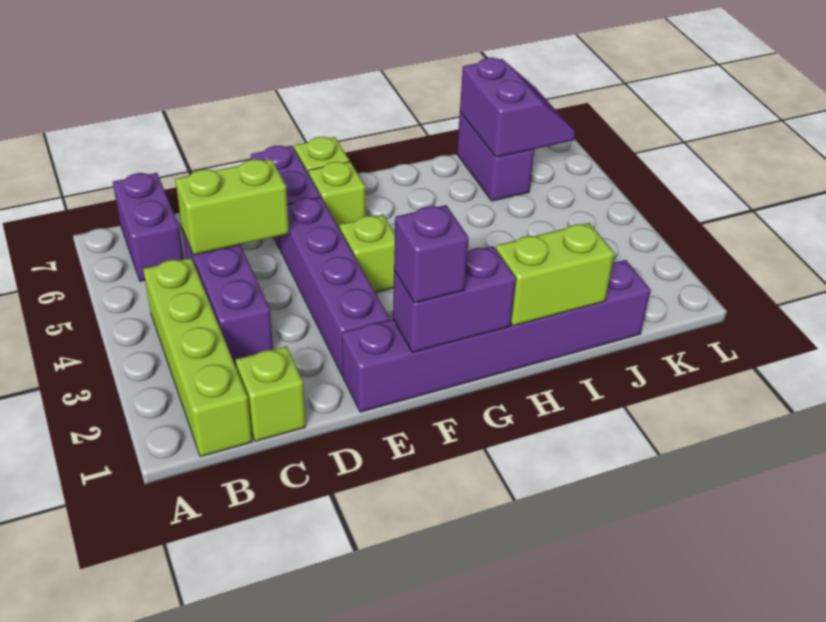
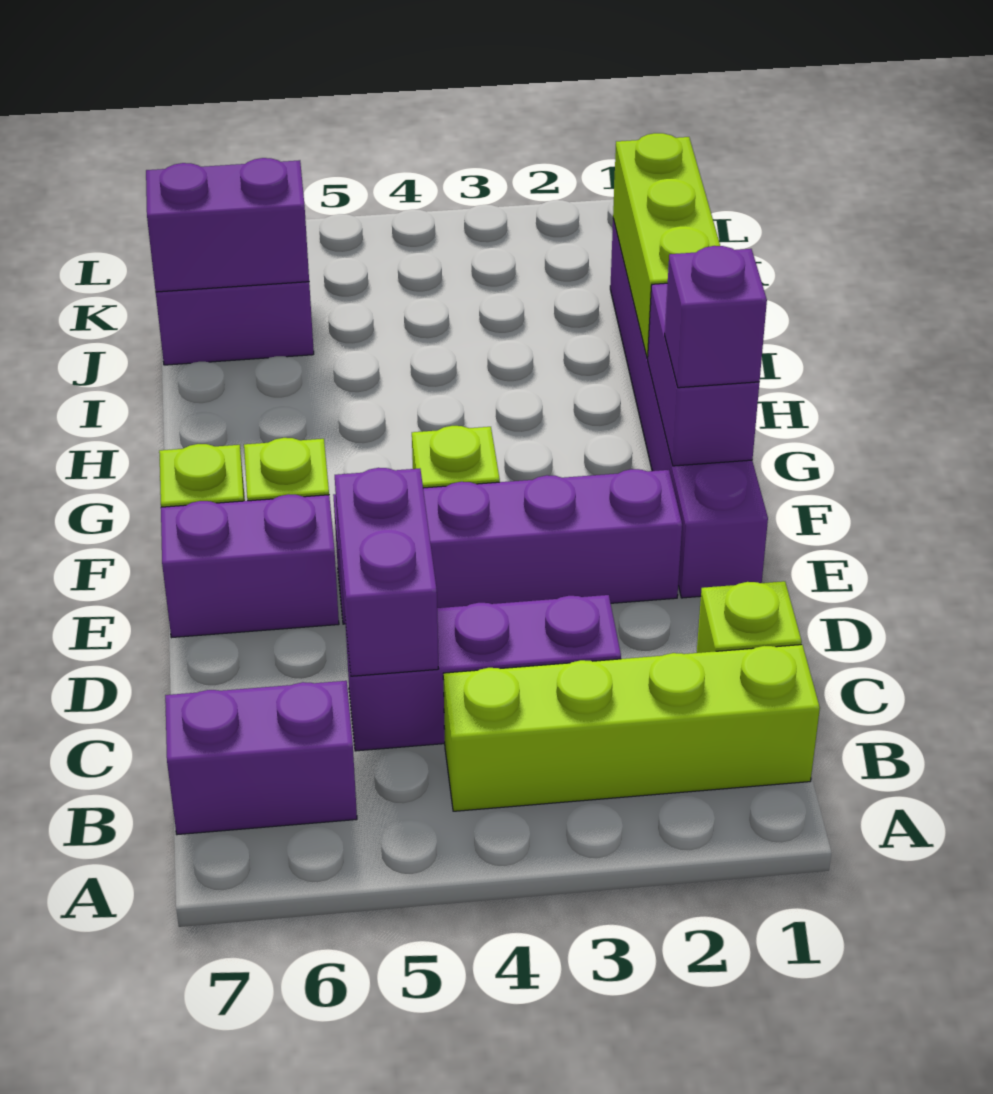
lime 1x2 brick [175,159,289,255] -> purple 1x2 brick [335,468,439,676]
lime 1x2 brick [495,223,615,326] -> lime 1x3 brick [613,133,720,359]

